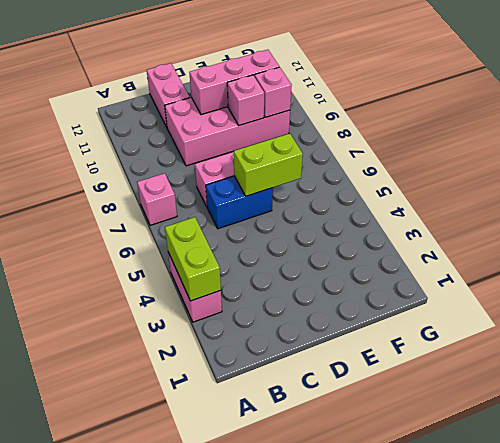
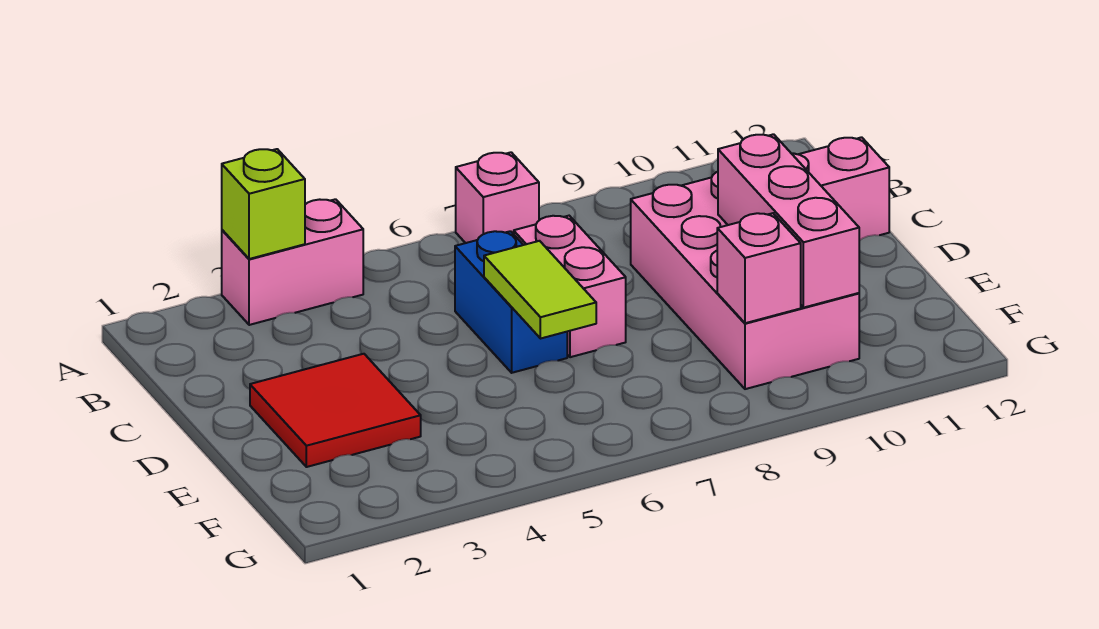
lime 1x2 brick [165,217,221,301] -> lime 1x1 brick [222,149,305,259]
none -> red 2x2 tile [250,354,421,467]
lime 1x2 brick [234,134,303,196] -> lime 1x2 tile [484,241,596,339]
pink 1x1 brick [227,75,264,125] -> none

